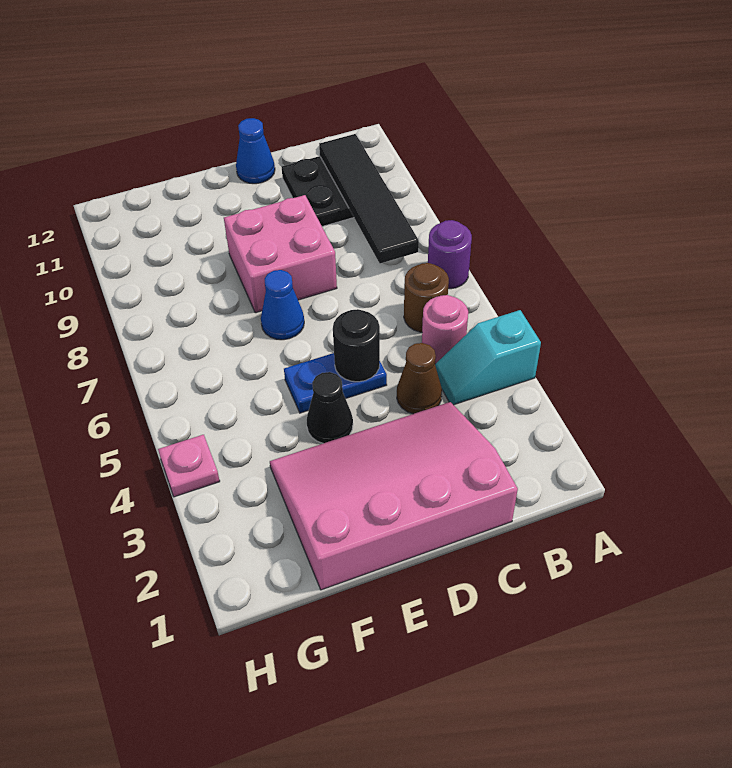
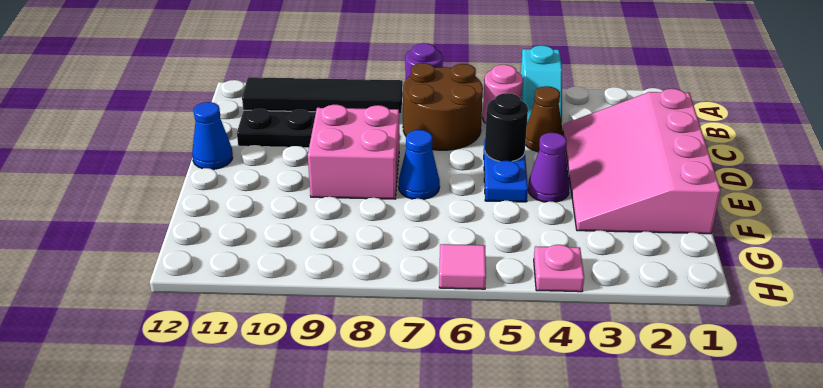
brown 1x1 round brick [404,263,449,332] -> brown 2x2 round brick [403,63,483,150]
black 1x1 cone [307,372,353,443] -> purple 1x1 cone [528,133,570,202]
none -> pink 1x1 tile [439,244,486,289]

